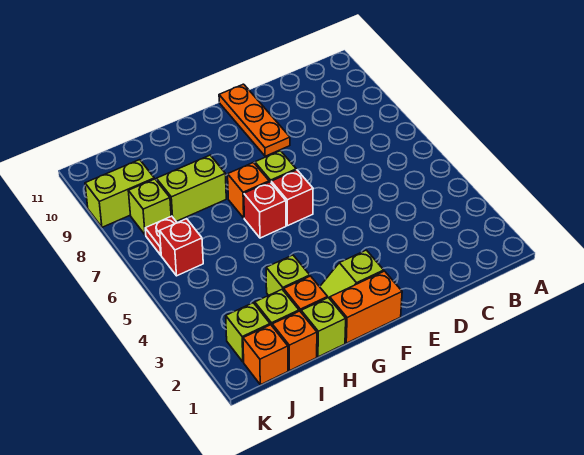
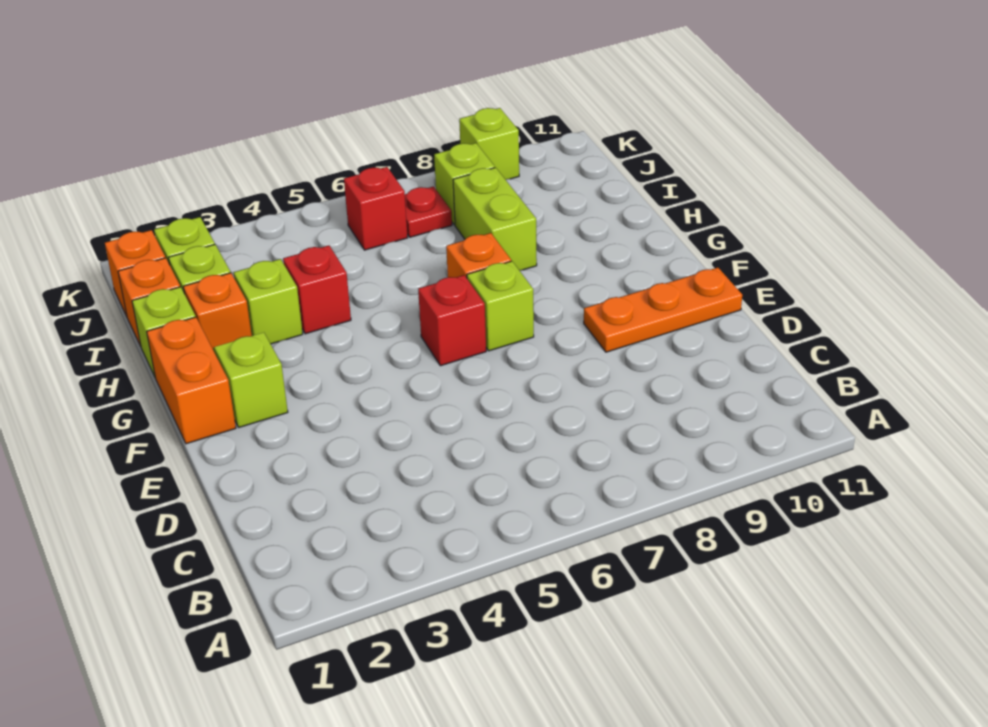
red 1x1 brick [244,182,286,238] -> red 1x1 brick moved to [283,245,351,334]
lime 1x2 brick [85,160,154,227] -> lime 1x1 brick [459,108,519,179]

